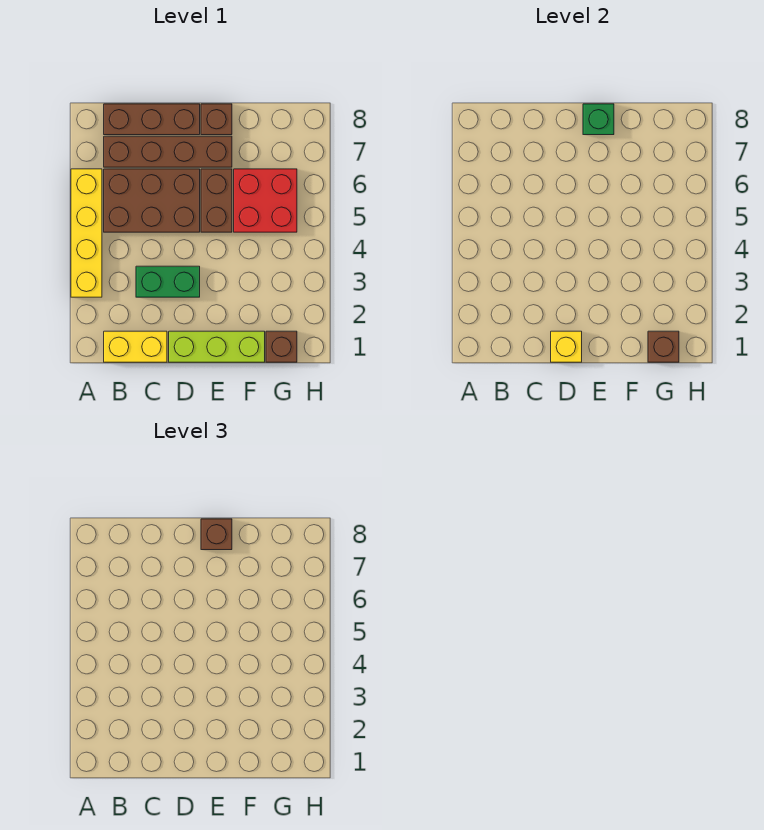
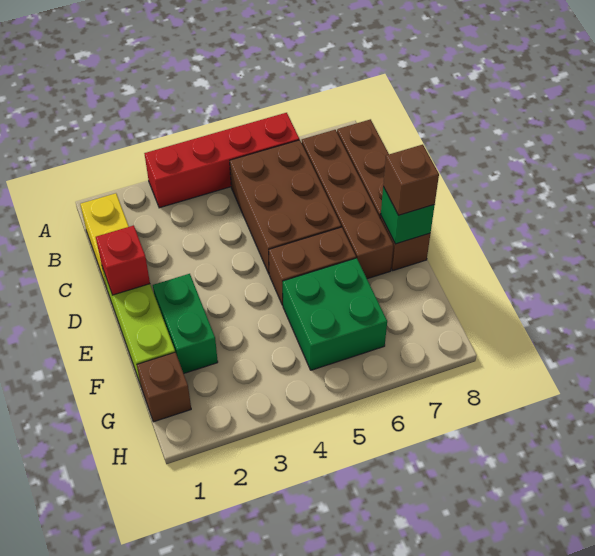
yellow 1x4 brick [71,169,102,297] -> red 1x4 brick [144,113,299,208]
green 1x2 brick [136,266,200,297] -> green 1x2 brick moved to [153,274,218,373]
yellow 1x1 brick [551,331,582,362] -> red 1x1 brick [96,225,150,295]
red 2x2 brick [234,169,297,232] -> green 2x2 brick [283,258,387,370]
brown 1x1 brick [648,331,679,362] -> none

